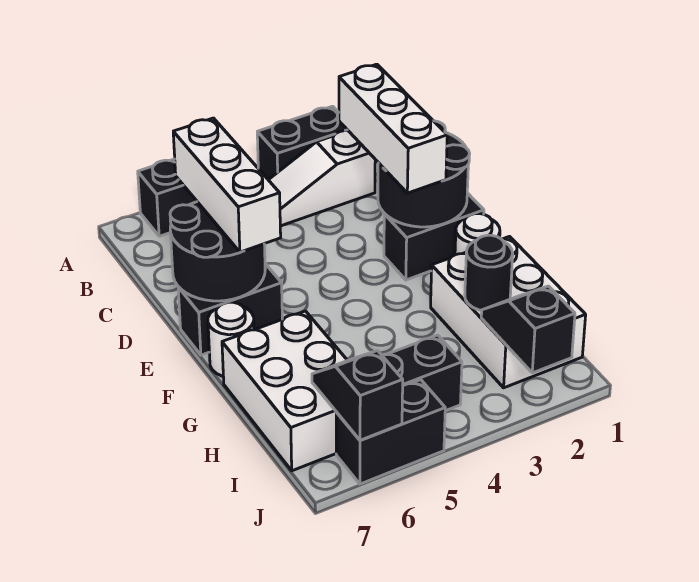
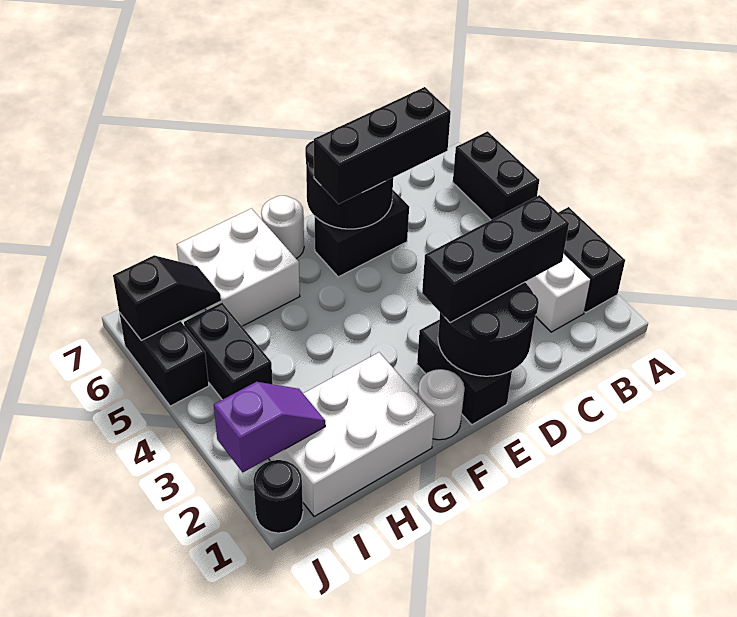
white 1x3 brick [339,64,447,193] -> black 1x3 brick [422,195,569,323]
white 1x3 brick [173,118,281,252] -> black 1x3 brick [314,87,451,204]
black 1x2 brick [178,264,282,355] -> black 1x2 brick turned to [315,190,409,277]
white 2x3 brick [222,311,347,471] -> white 2x2 brick [177,209,300,326]
black 1x1 round brick [465,235,513,310] -> black 1x1 round brick moved to [253,460,303,533]
black 1x2 slope [481,286,575,373] -> purple 1x2 slope [214,382,325,472]

